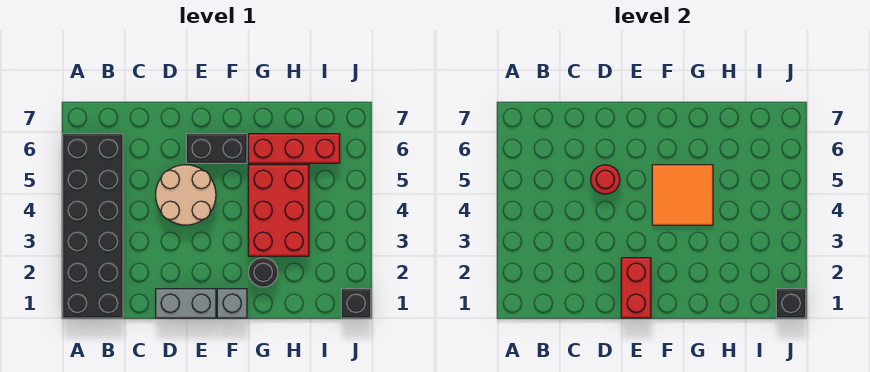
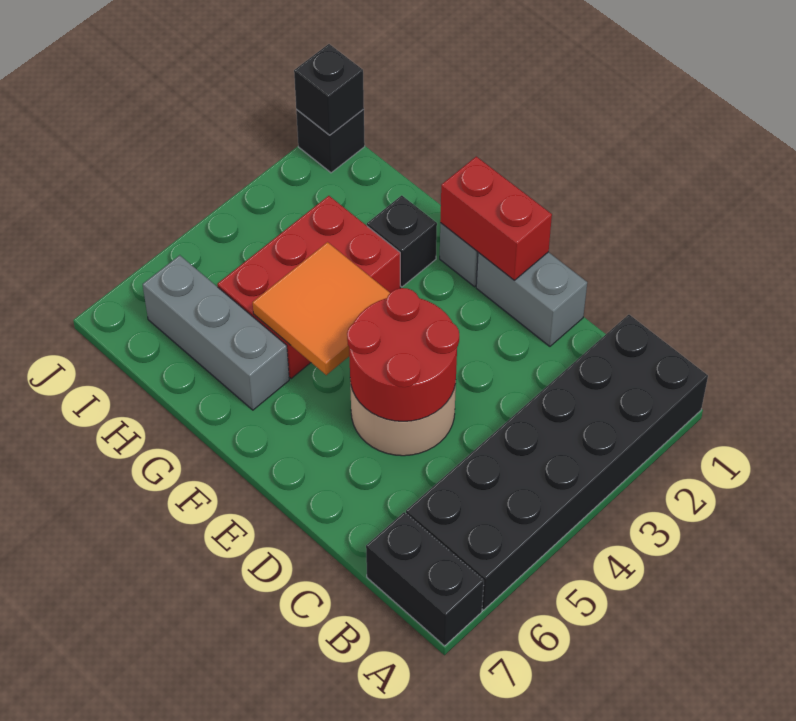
red 1x1 round brick [591,165,620,194] -> red 2x2 round brick [347,288,459,421]
red 1x2 brick [621,258,651,318] -> red 1x2 brick turned to [440,156,552,280]
black 1x2 brick [186,134,247,163] -> black 1x2 brick moved to [366,512,484,646]
black 1x1 round brick [248,258,278,287] -> black 1x1 brick [367,195,437,287]
red 1x3 brick [248,134,340,163] -> grey 1x3 brick [143,255,289,410]

